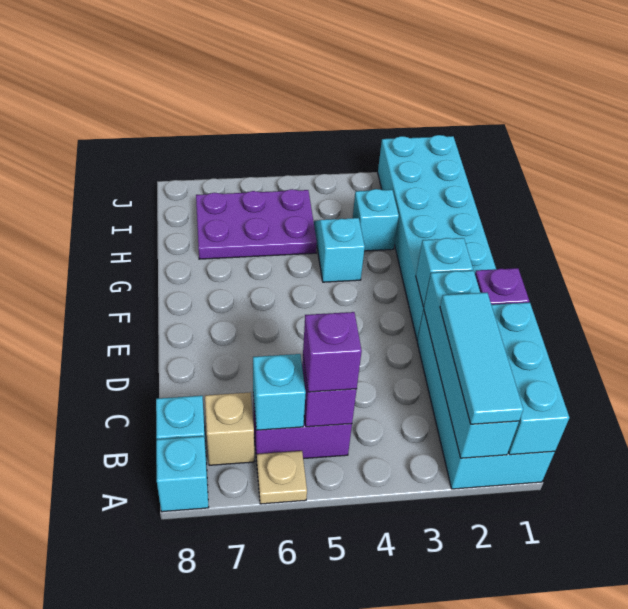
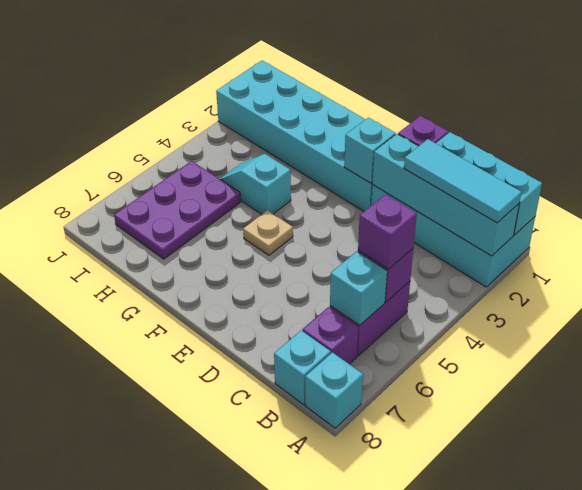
tan 1x1 plate [257,451,307,504] -> tan 1x1 plate moved to [243,210,293,255]
tan 1x1 brick [205,392,254,465] -> purple 1x1 brick [302,307,358,364]
cyan 1x1 brick [353,189,399,251] -> none

